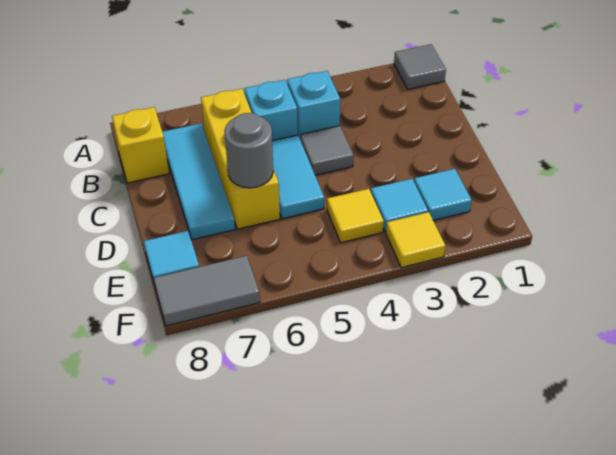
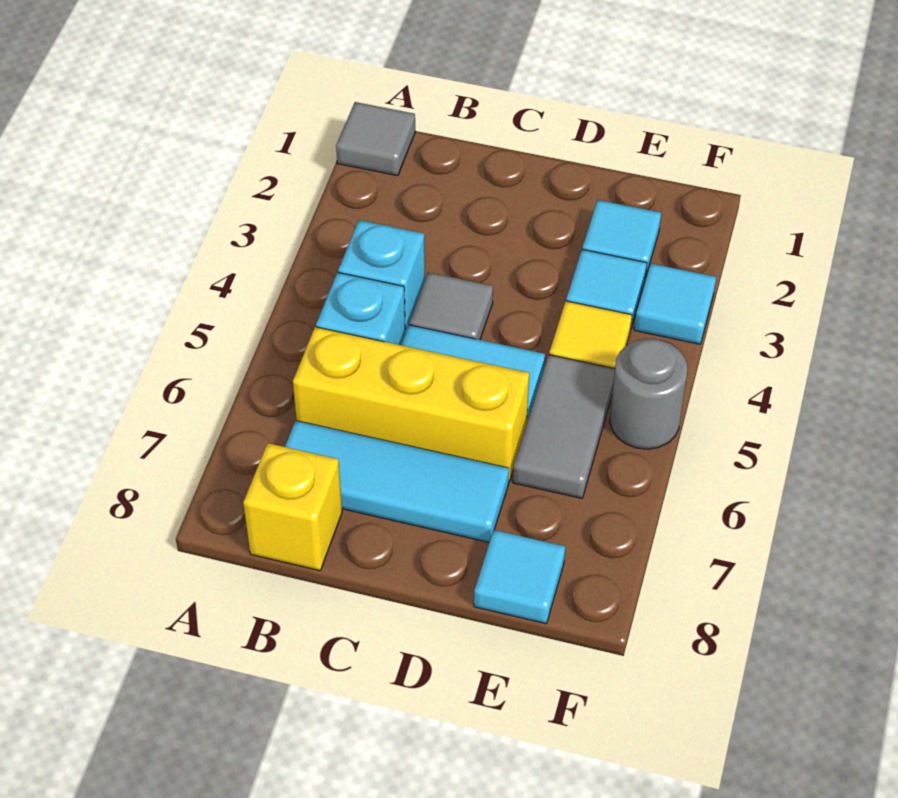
grey 1x1 round brick [224,113,273,188] -> grey 1x1 round brick moved to [610,339,687,449]
yellow 1x1 tile [386,212,445,268] -> cyan 1x1 tile [634,263,716,344]
grey 1x2 tile [154,256,260,326] -> grey 1x2 tile moved to [513,355,615,498]

